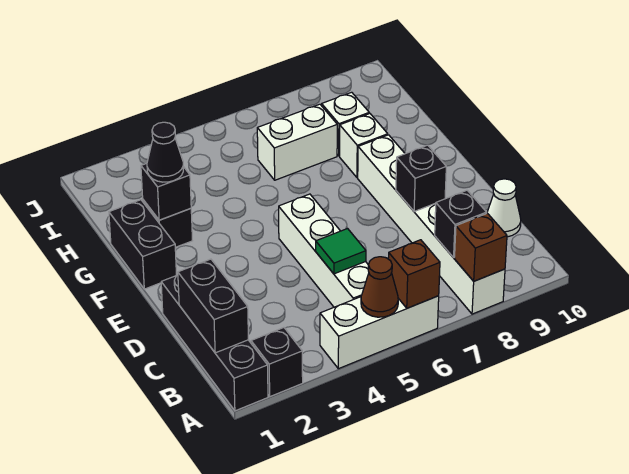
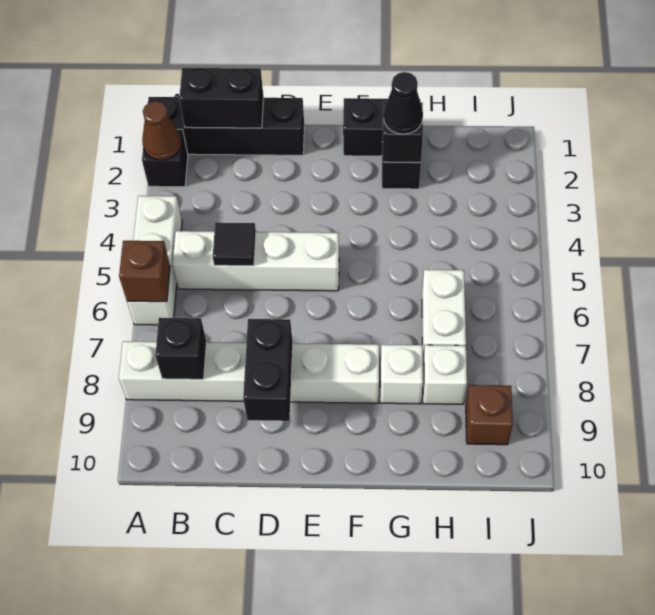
brown 1x1 cone [361,257,398,317] -> brown 1x1 cone moved to [142,101,181,160]
brown 1x1 brick [455,213,507,281] -> brown 1x1 brick moved to [466,385,513,445]
green 1x1 tile [316,229,366,274] -> black 1x1 tile [213,223,256,266]
white 1x1 cone [487,179,521,237] -> none
black 1x1 brick [396,145,446,212] -> black 1x2 brick [243,319,293,421]

